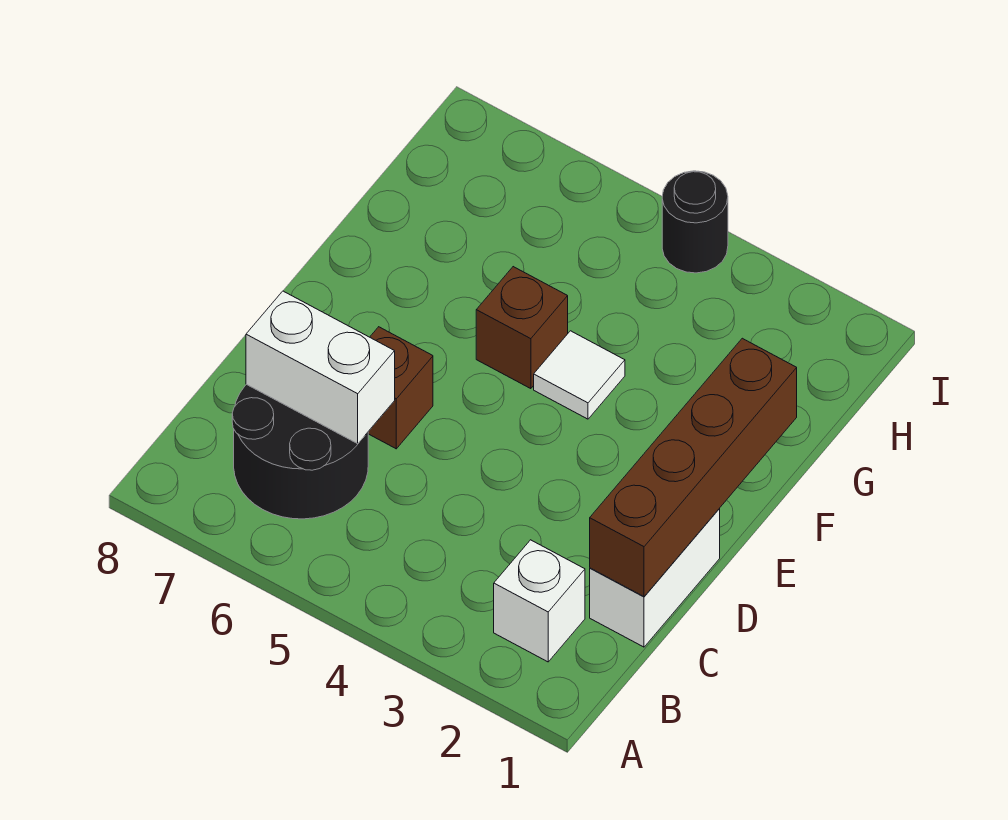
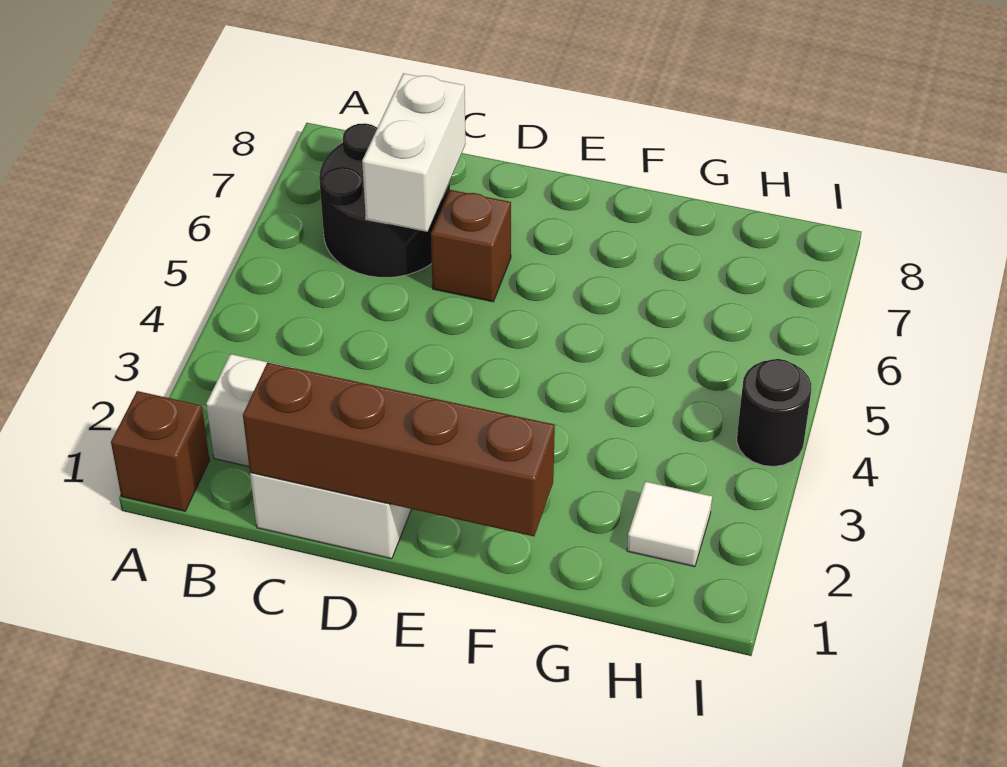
white 1x1 tile [534,331,625,419] -> white 1x1 tile moved to [627,482,712,567]
brown 1x1 brick [476,267,568,389] -> brown 1x1 brick moved to [111,391,210,511]

